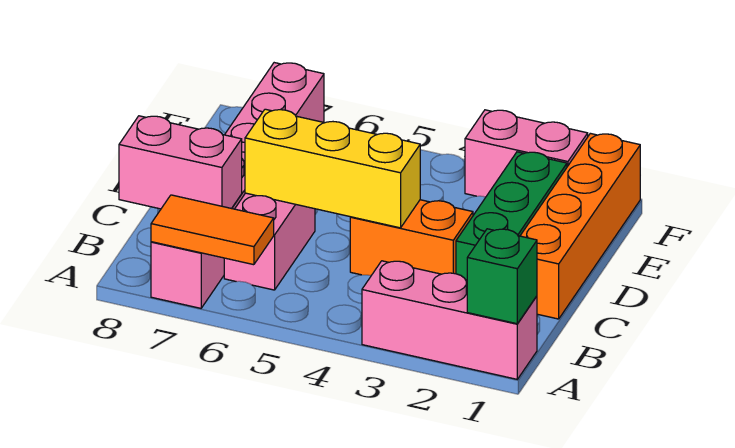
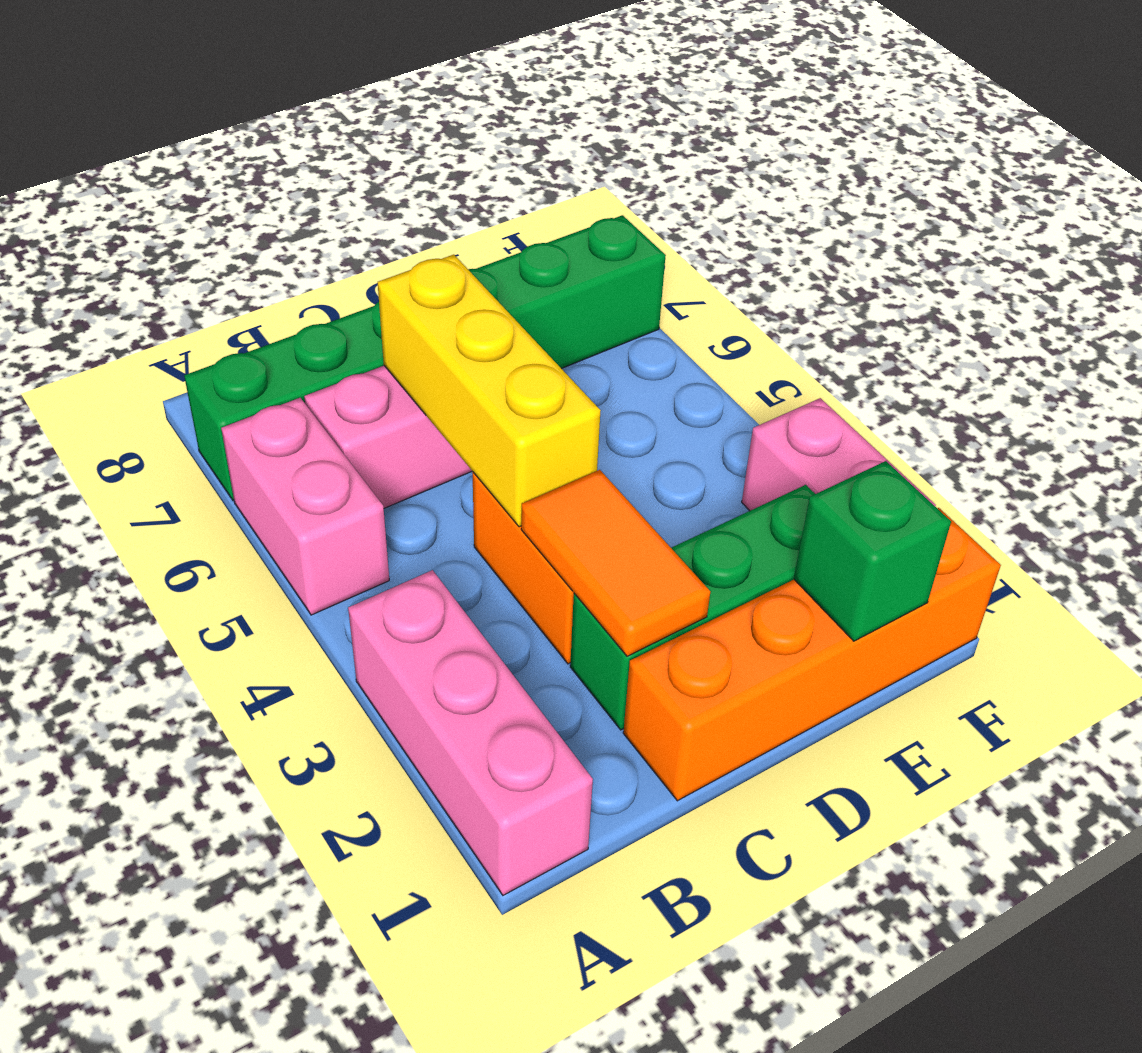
green 1x1 brick [467,229,537,324] -> green 1x1 brick moved to [794,461,951,641]
orange 1x2 tile [151,195,274,265] -> orange 1x2 tile moved to [521,470,710,656]
pink 1x6 brick [151,63,324,308] -> green 1x6 brick [184,215,666,501]
pink 1x2 brick [119,116,242,209] -> pink 1x2 brick moved to [221,398,389,615]

